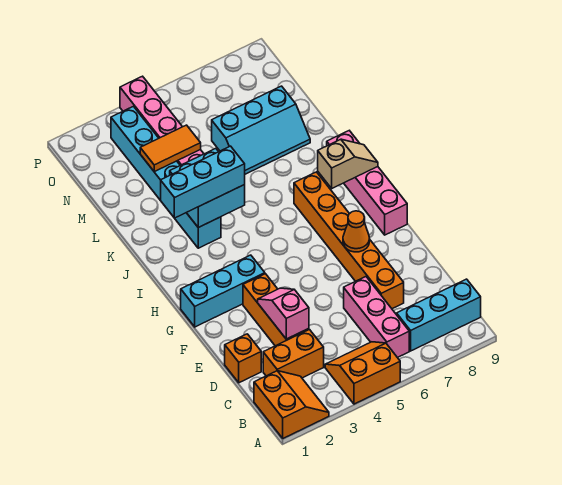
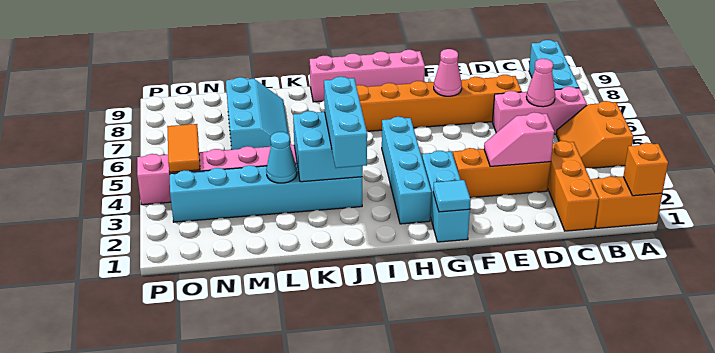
orange 1x2 brick [263,330,324,378] -> orange 1x3 brick [548,141,599,231]
none -> pink 1x1 cone [526,59,555,107]
orange 1x1 brick [225,334,261,383] -> orange 1x1 brick moved to [623,143,668,196]
orange 1x1 cone [343,211,369,252] -> pink 1x1 cone [434,49,462,96]
none -> cyan 1x1 tile [433,180,471,212]
none -> cyan 1x4 brick [382,117,431,224]
tan 1x2 slope [318,139,378,188] -> none
none -> cyan 1x1 cone [266,132,297,183]
orange 1x2 tile [140,125,201,172] -> orange 1x2 tile moved to [167,124,200,172]

